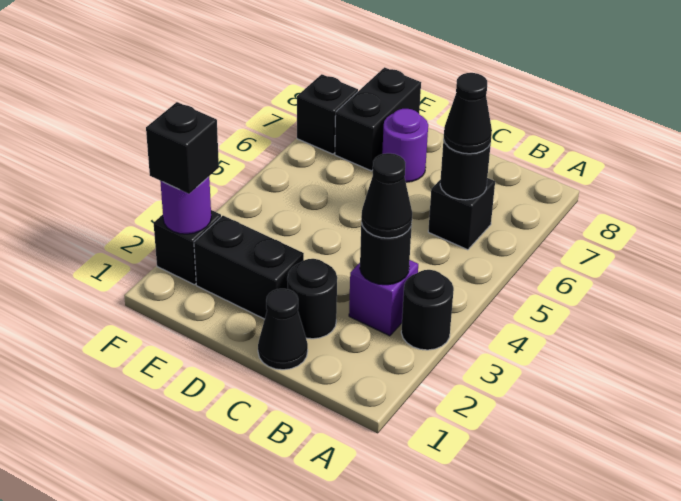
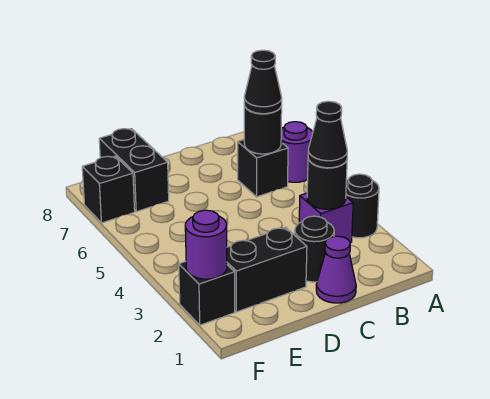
black 1x1 cone [258,289,308,370] -> purple 1x1 cone [316,236,356,303]
purple 1x1 round brick [382,109,428,182] -> purple 1x1 round brick moved to [281,122,313,182]
black 1x1 brick [146,102,219,194] -> none

